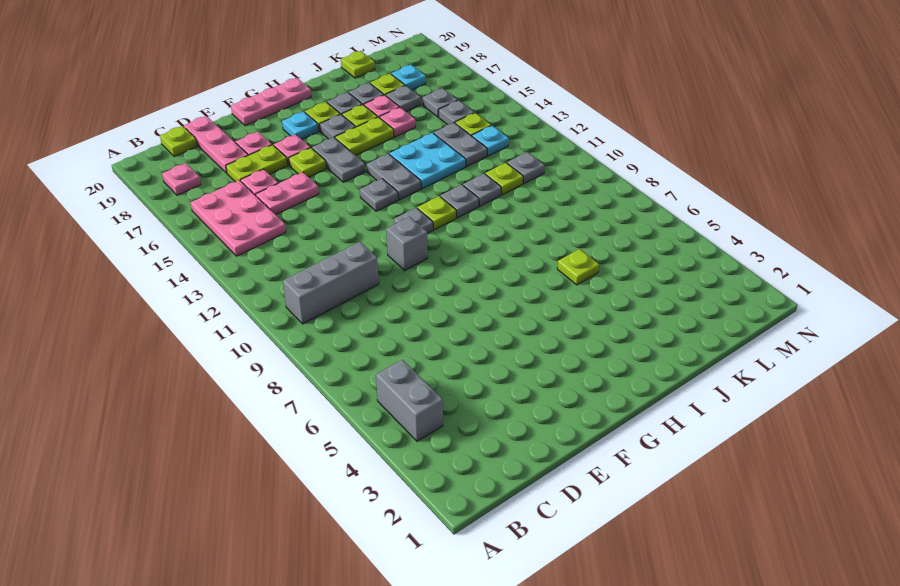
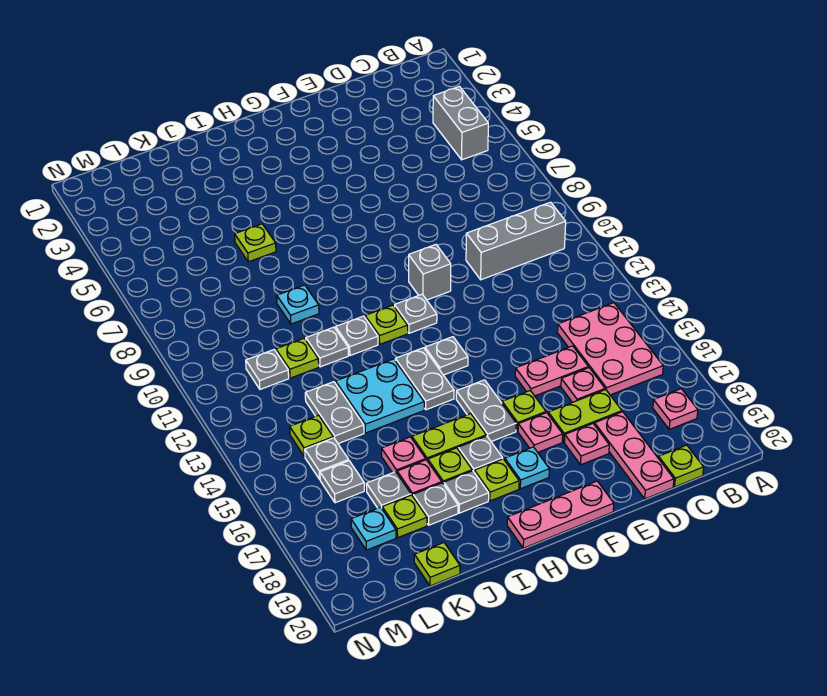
cyan 1x1 plate [472,126,509,156] -> cyan 1x1 plate moved to [277,285,319,324]

